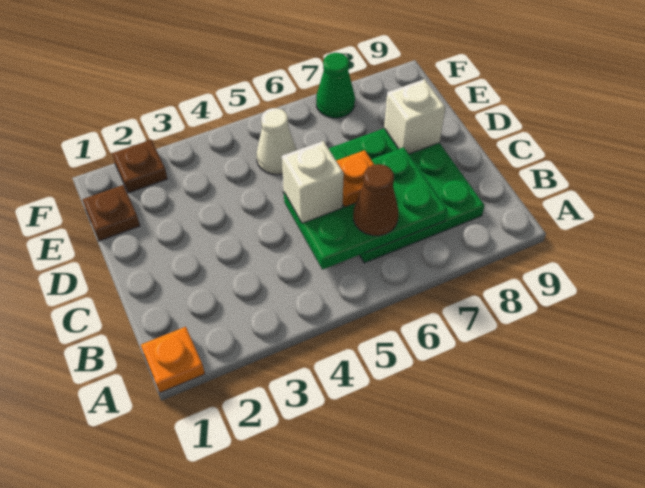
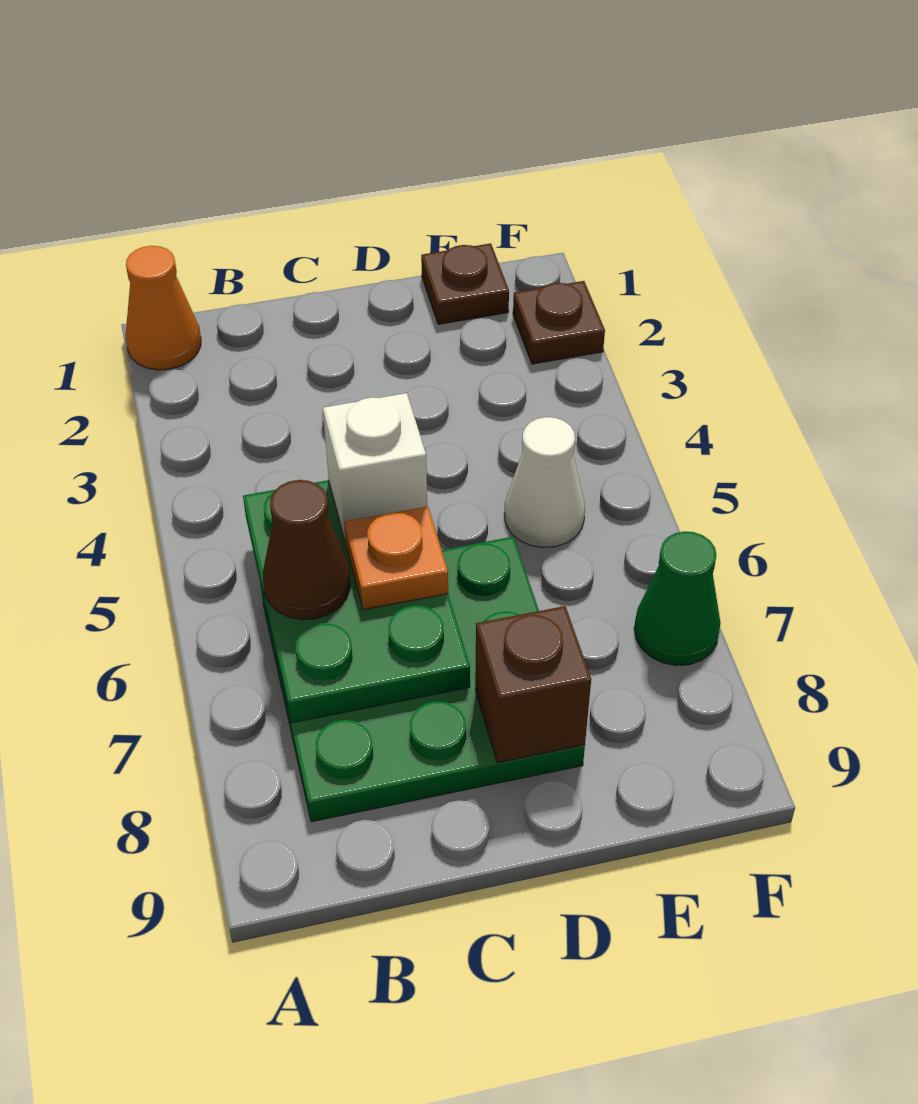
orange 1x1 plate [141,327,205,393] -> orange 1x1 cone [126,246,201,370]
white 1x1 brick [384,79,446,154] -> brown 1x1 brick [475,606,591,763]

